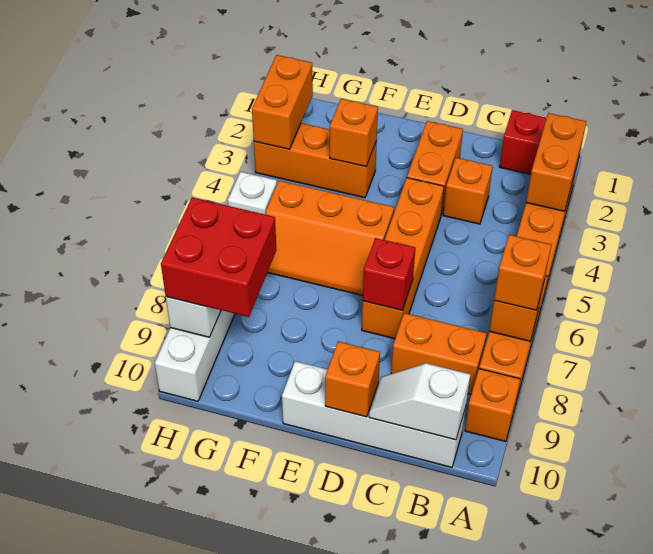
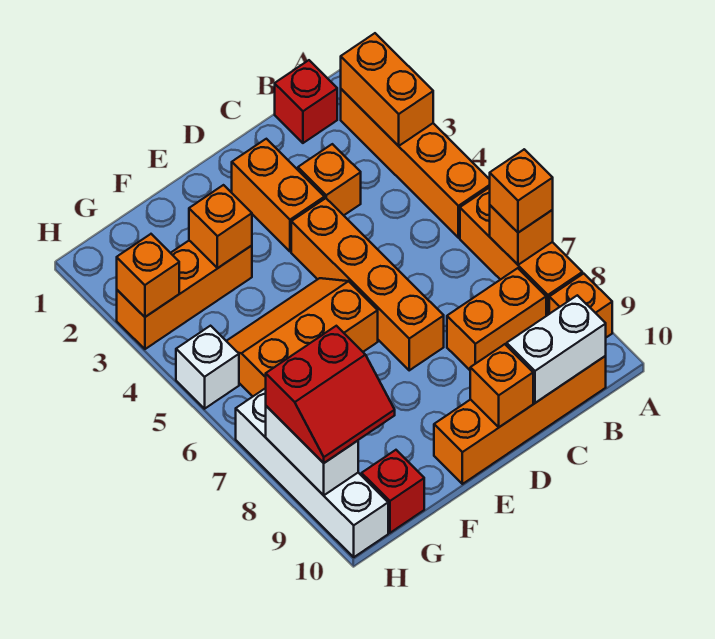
white 1x4 brick [282,361,466,467] -> orange 1x4 brick [434,356,606,484]
white 1x2 slope [369,363,470,440] -> white 1x2 brick [507,295,606,403]
red 1x1 brick [363,238,415,310] -> red 1x1 brick moved to [362,450,424,533]
orange 2x3 slope [265,181,394,296] -> orange 2x3 slope turned to [227,278,378,396]
red 2x2 brick [161,197,276,317] -> red 2x2 slope [266,326,395,463]
orange 1x2 brick [252,55,313,149] -> orange 1x1 brick [117,234,179,317]

